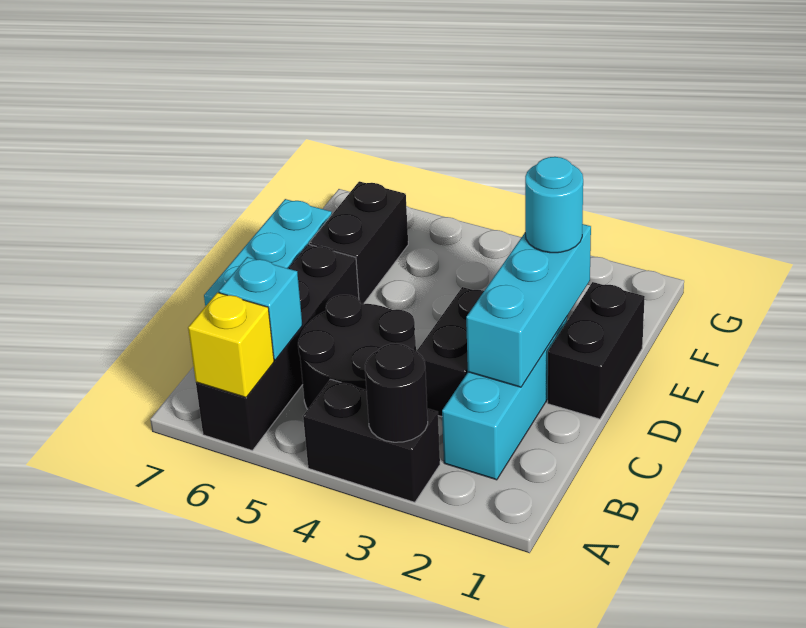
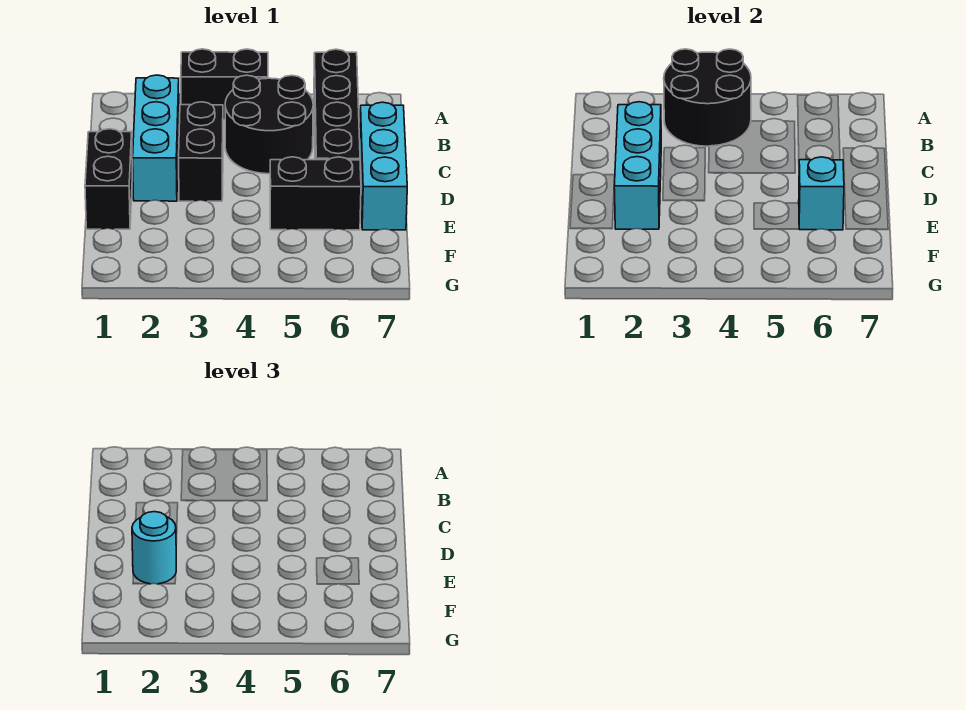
black 1x1 round brick [365,344,428,442] -> black 2x2 round brick [664,49,751,146]
yellow 1x1 brick [188,293,274,397] -> none
cyan 1x1 brick [219,257,302,360] -> cyan 1x1 brick moved to [799,157,844,230]
black 1x2 brick [309,181,408,303] -> black 1x2 brick turned to [270,157,361,230]

